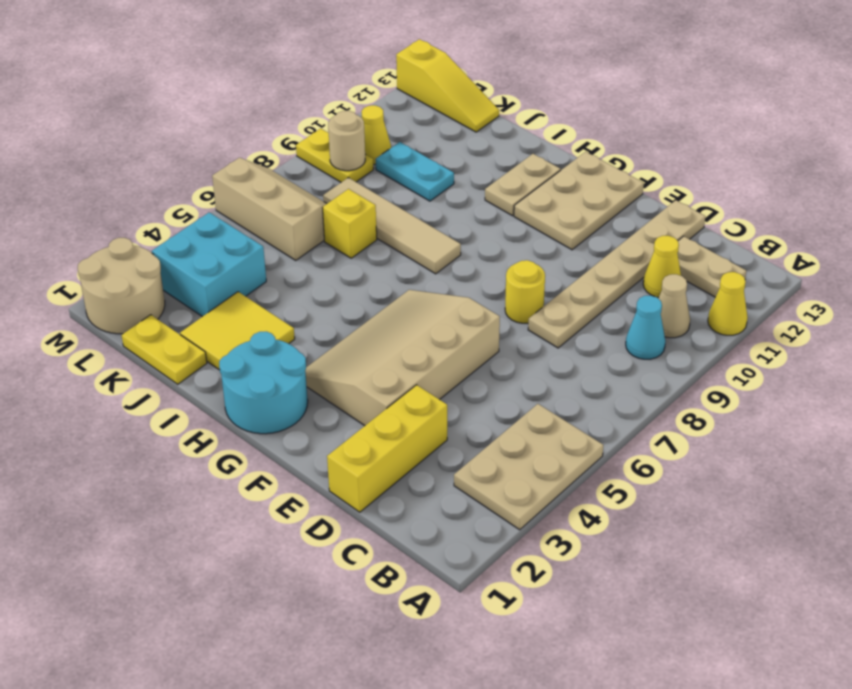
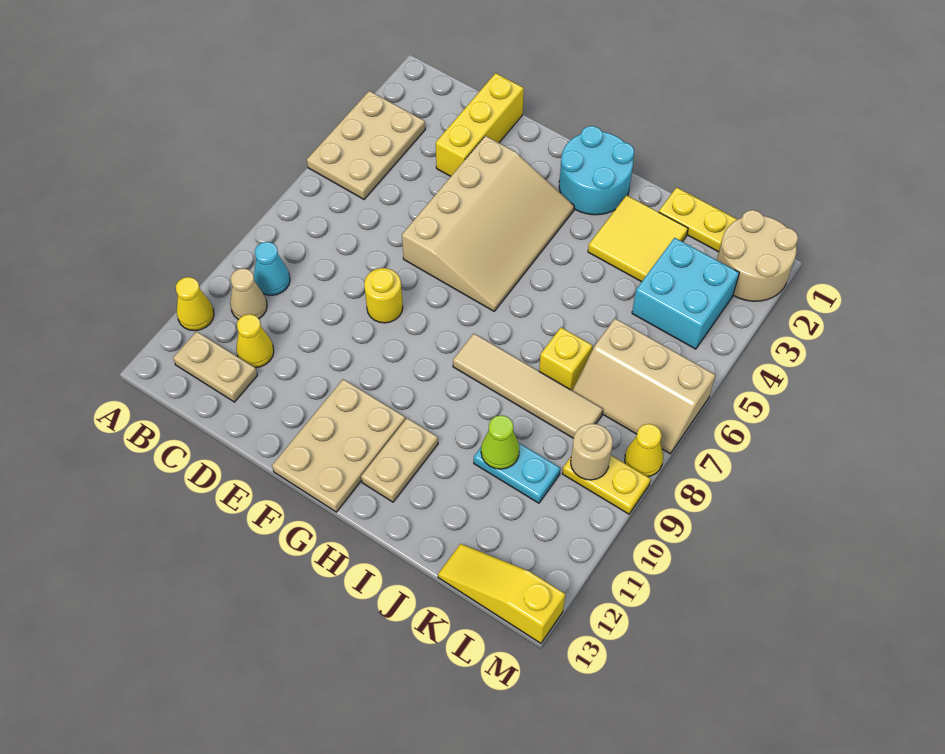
tan 1x6 plate [528,200,705,348] -> none
none -> lime 1x1 cone [481,415,519,469]
yellow 1x1 cone [362,105,391,164] -> yellow 1x1 cone moved to [625,424,663,477]

